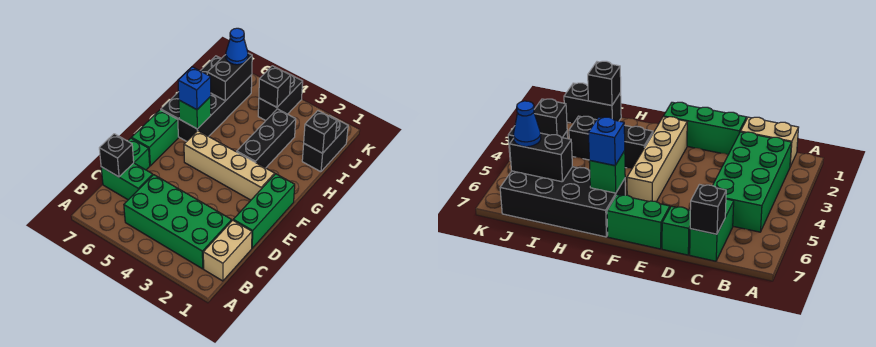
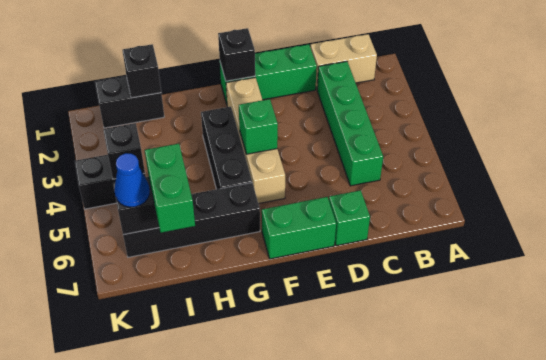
green 2x4 brick [124,175,232,269] -> green 1x4 brick [317,61,383,186]
green 1x2 brick [101,163,153,200] -> green 1x2 brick moved to [145,144,195,233]
black 1x1 brick [99,134,134,177] -> black 1x1 brick moved to [218,28,255,81]
black 1x3 brick [237,109,296,168] -> black 1x3 brick turned to [201,107,252,189]
black 2x4 brick [161,56,252,141] -> black 1x4 brick [123,183,260,257]
green 1x1 brick [179,97,211,129] -> green 1x1 brick moved to [239,99,278,154]
blue 1x1 brick [178,67,211,110] -> none

